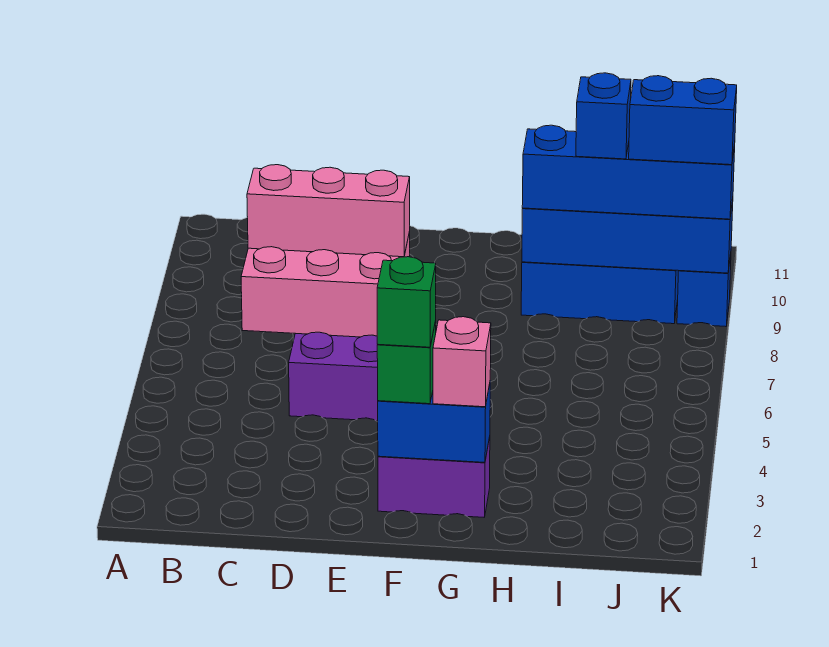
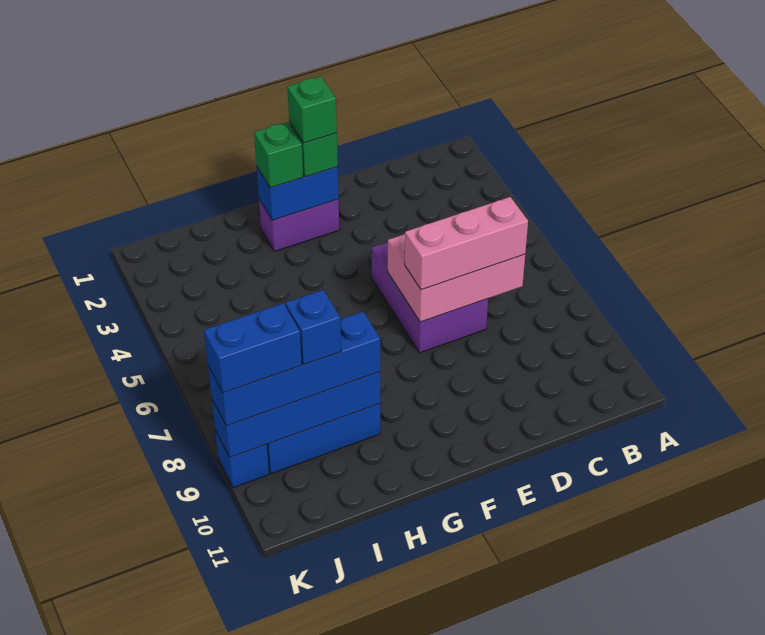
pink 1x1 brick [433,317,491,407] -> green 1x1 brick [254,122,303,188]

